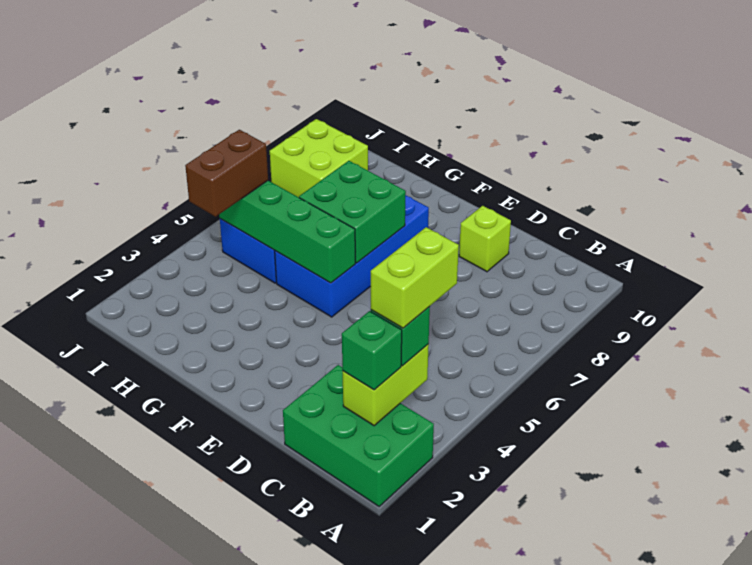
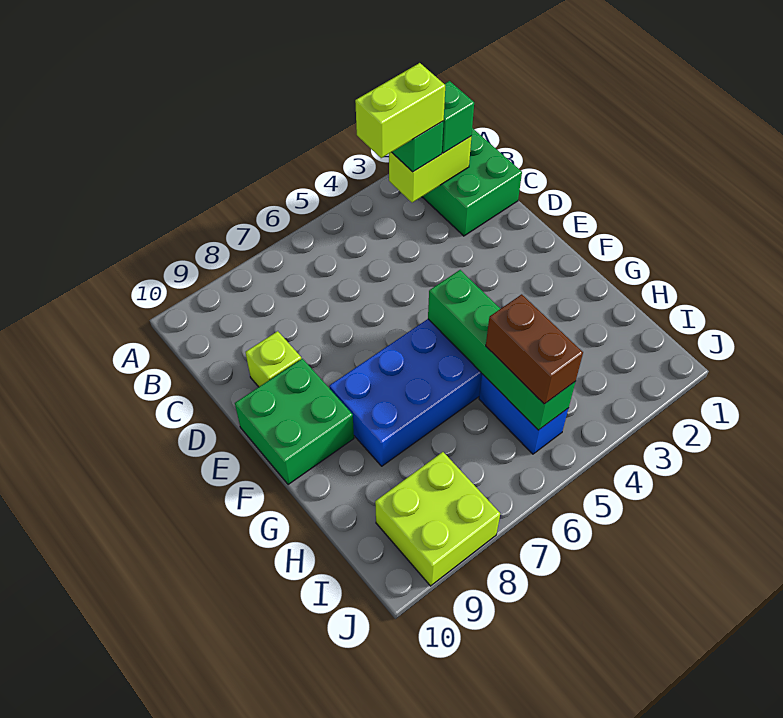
green 2x2 brick [299,161,406,263] -> green 2x2 brick moved to [235,359,354,485]
brown 1x2 brick [185,130,268,217] -> brown 1x2 brick turned to [486,294,583,404]

